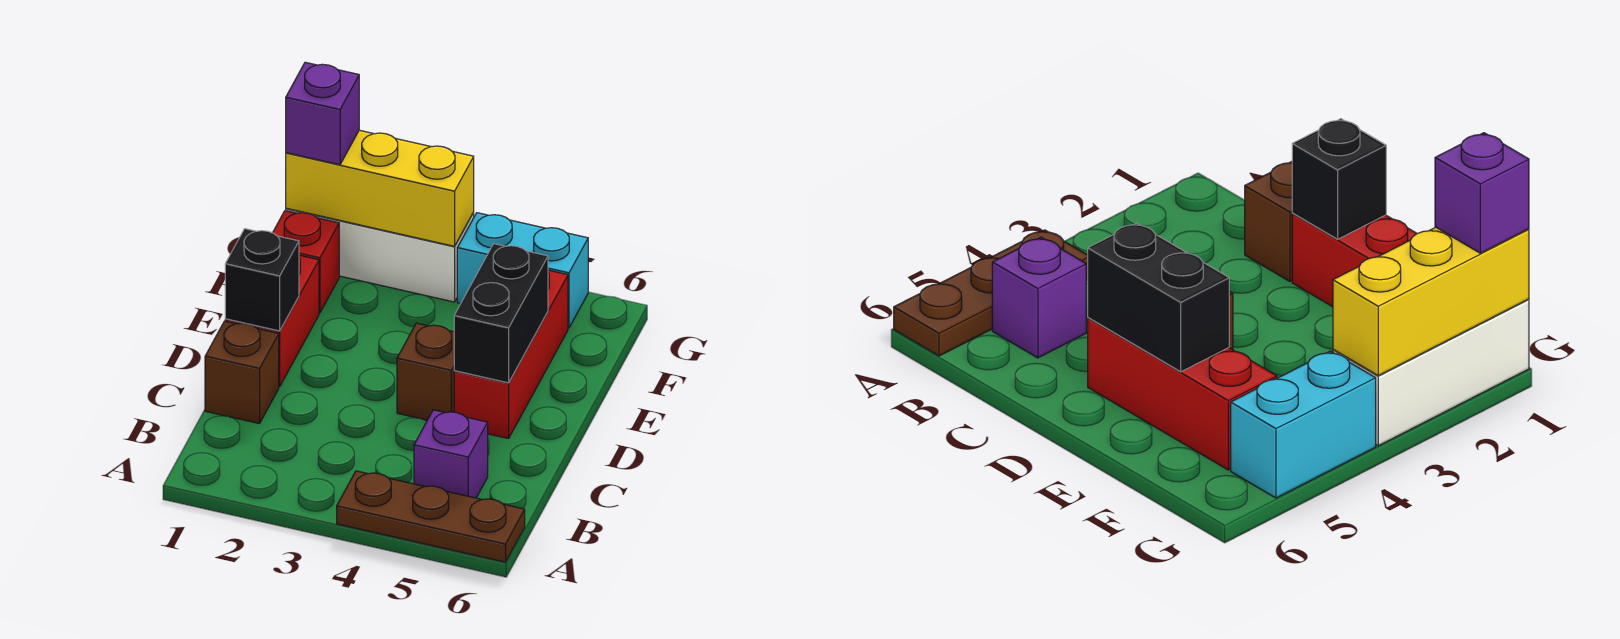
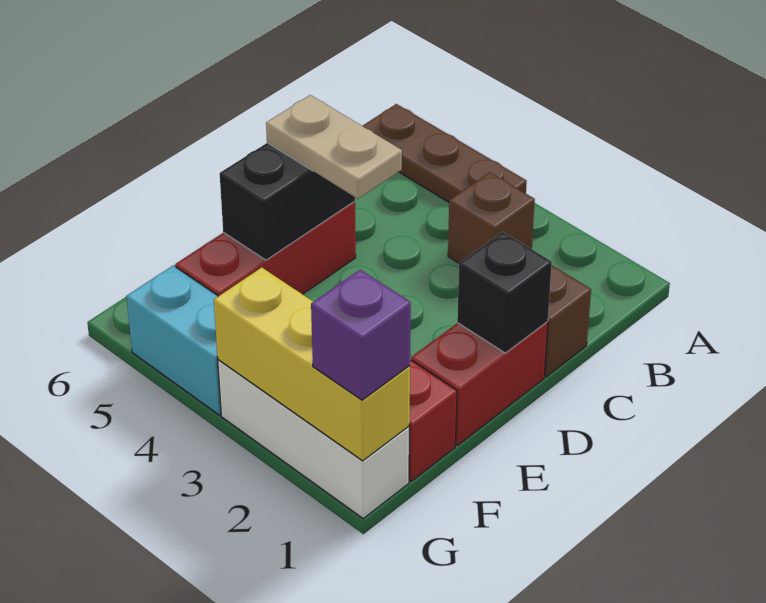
purple 1x1 brick [414,410,488,498] -> none
brown 1x1 brick [397,323,454,420] -> brown 1x1 brick moved to [448,172,535,263]
none -> tan 1x2 plate [266,95,402,199]

